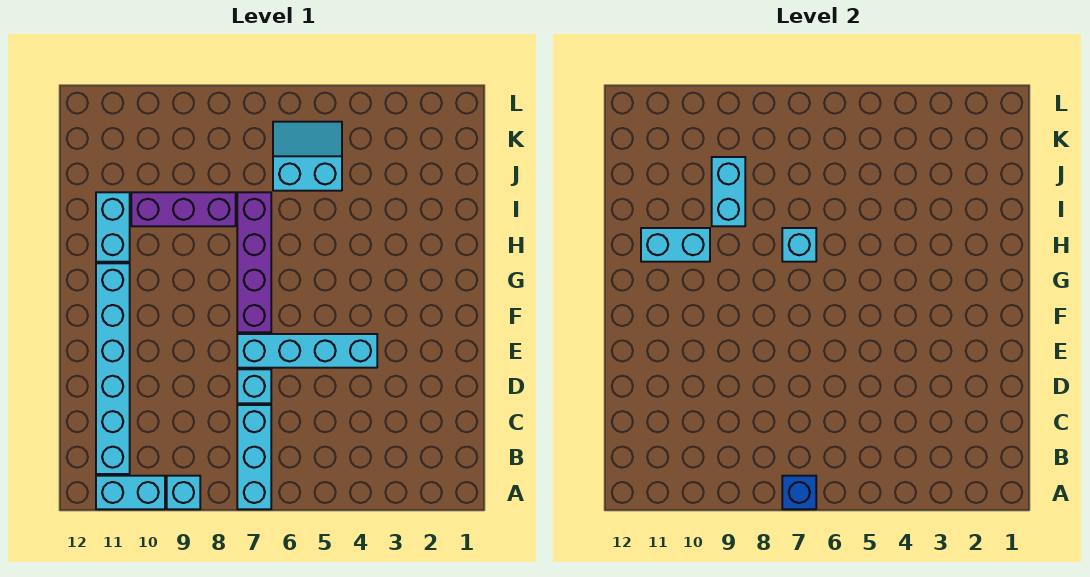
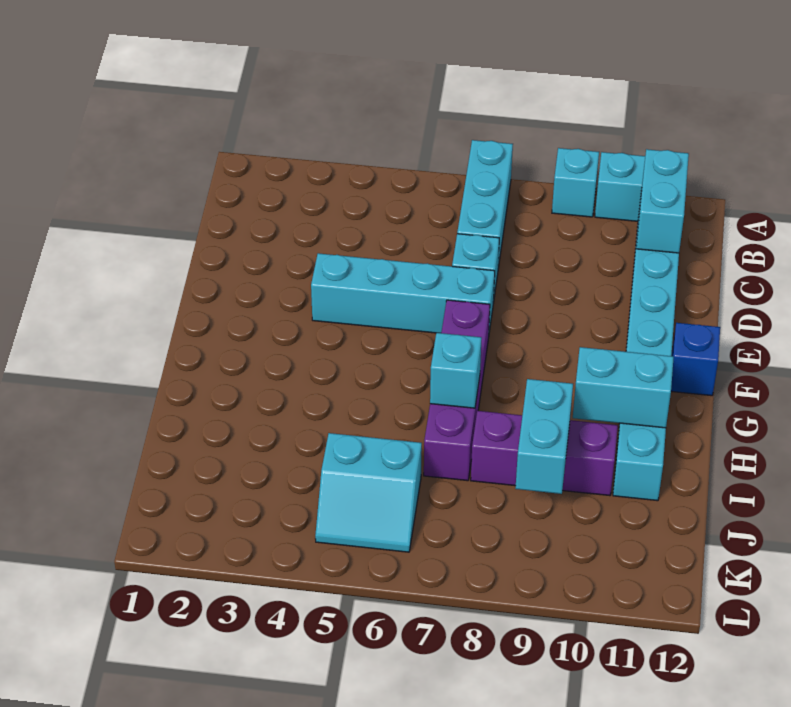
blue 1x1 brick [782,476,816,509] -> blue 1x1 brick moved to [671,323,720,396]
none -> cyan 1x2 brick [636,149,689,253]

